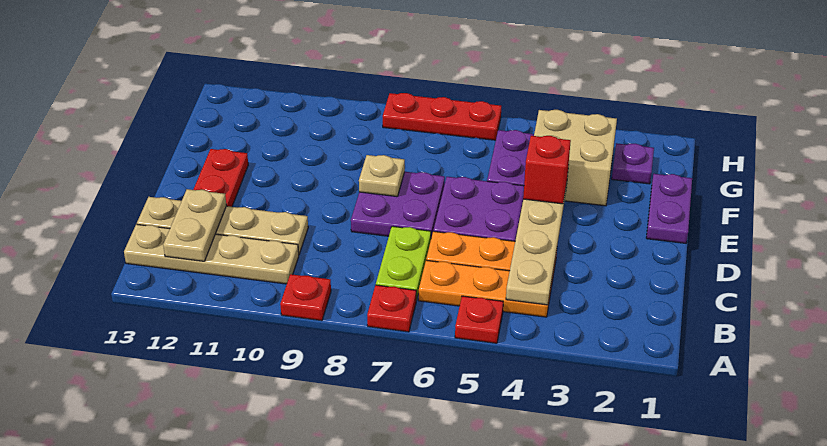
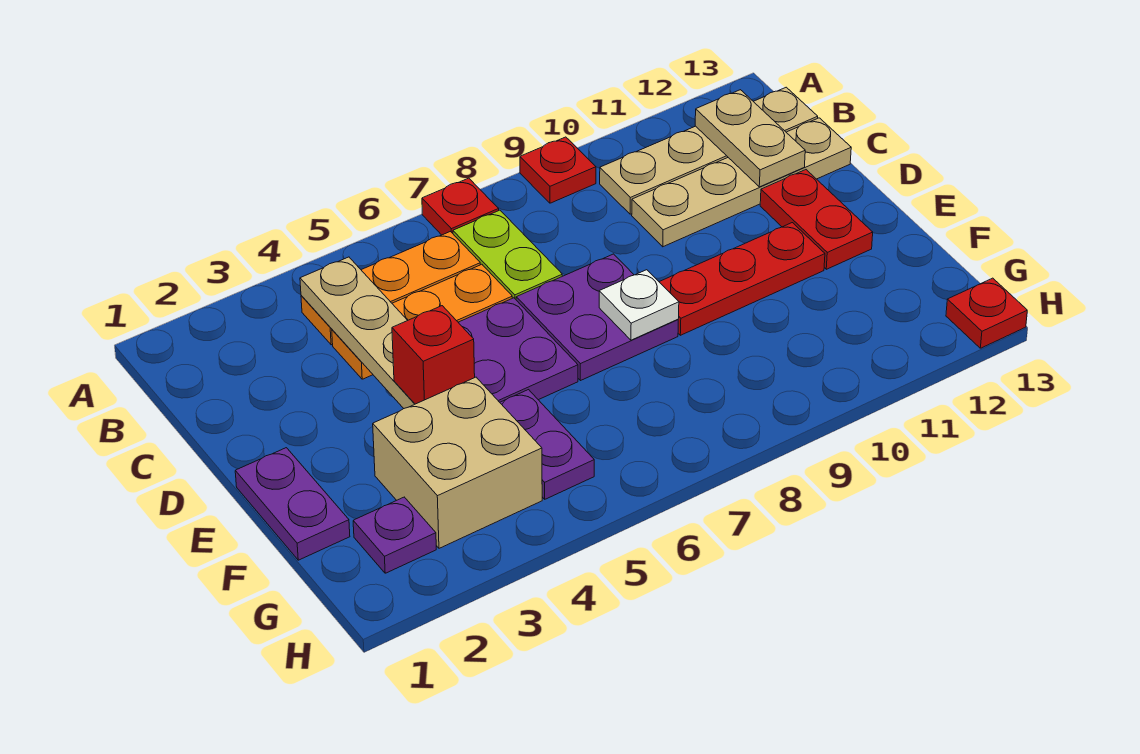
red 1x1 plate [455,296,503,343] -> red 1x1 plate moved to [946,278,1027,348]
tan 1x1 plate [359,155,405,197] -> white 1x1 plate [599,270,679,340]
red 1x3 plate [383,93,501,140] -> red 1x3 plate moved to [660,223,825,335]

